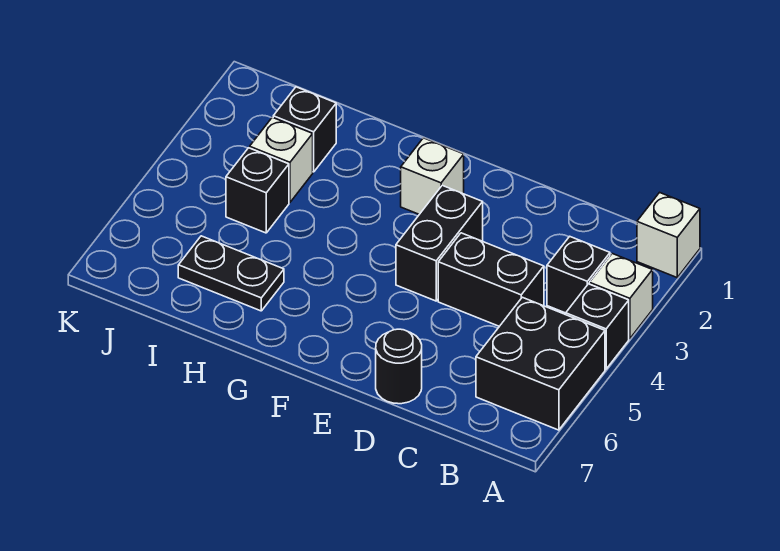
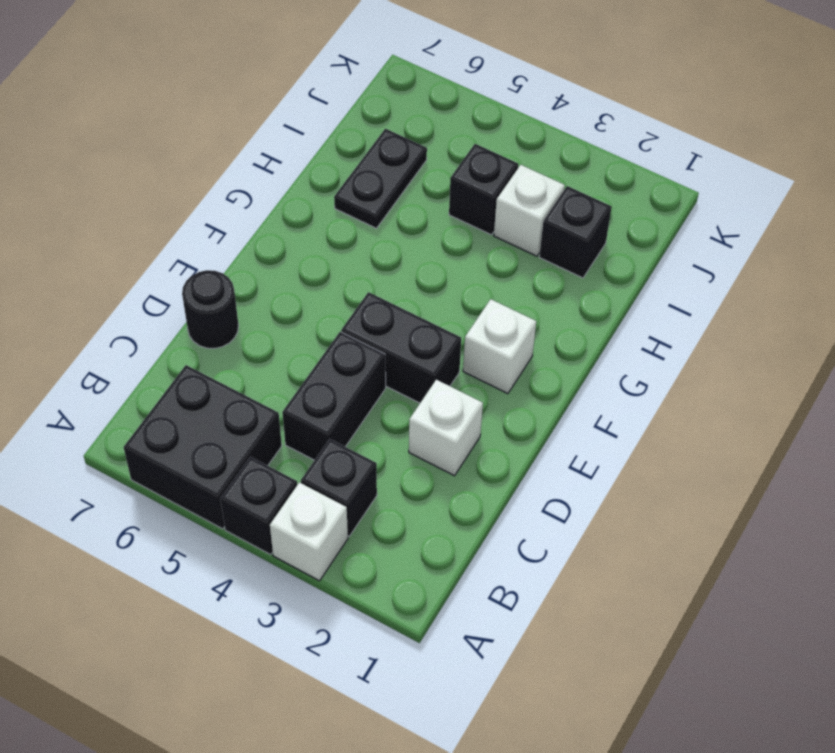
white 1x1 brick [637,192,700,277] -> white 1x1 brick moved to [409,380,483,476]

